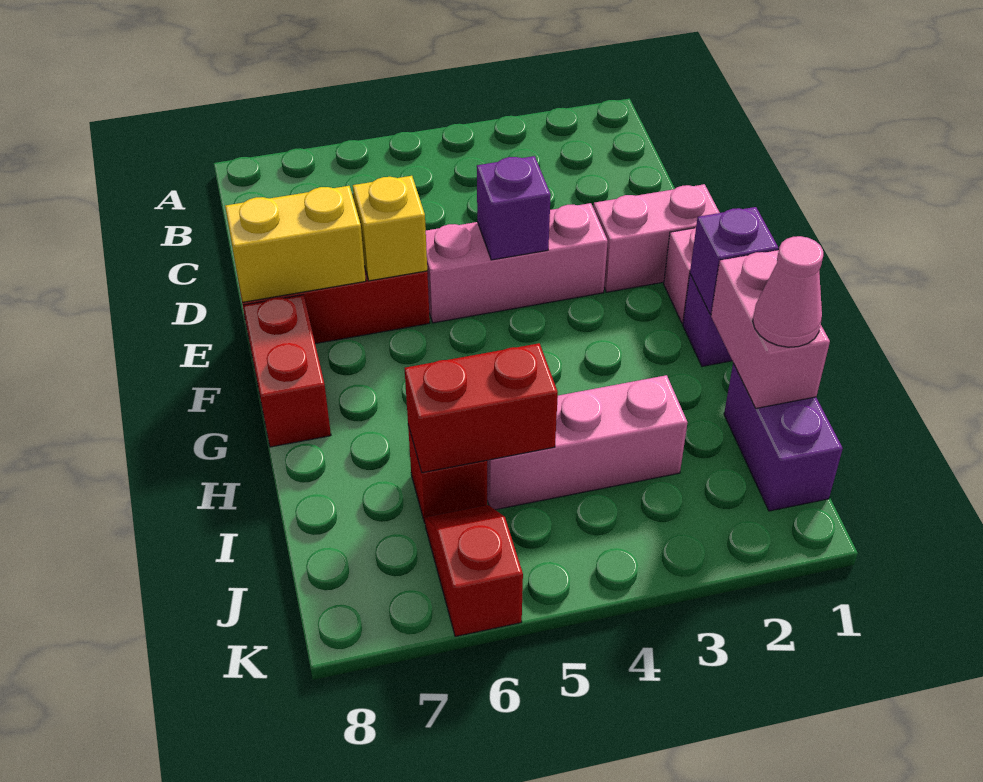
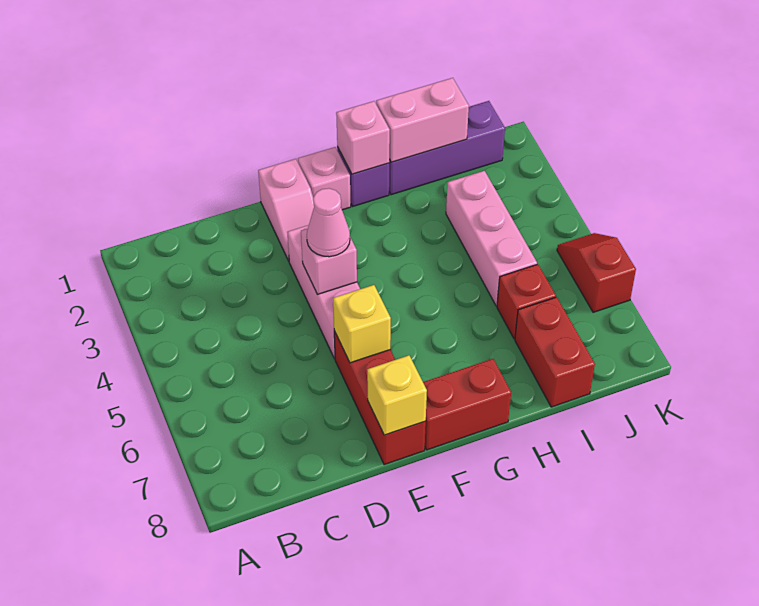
pink 1x2 brick [594,184,720,292] -> pink 1x2 slope [258,159,314,261]
purple 1x1 brick [477,156,551,260] -> pink 1x1 brick [301,228,357,294]
yellow 1x2 brick [225,186,366,302] -> yellow 1x1 brick [367,355,427,435]
purple 1x1 brick [690,207,778,314] -> pink 1x1 brick [336,101,390,174]
purple 1x2 brick [724,363,843,511] -> purple 1x3 brick [389,101,505,195]
pink 1x1 cone [753,236,823,347] -> pink 1x1 cone moved to [307,188,350,257]
red 1x2 brick [405,343,558,473] -> red 1x2 brick moved to [515,297,595,407]
red 1x2 slope [425,505,523,637] -> red 1x2 slope turned to [557,233,636,312]

